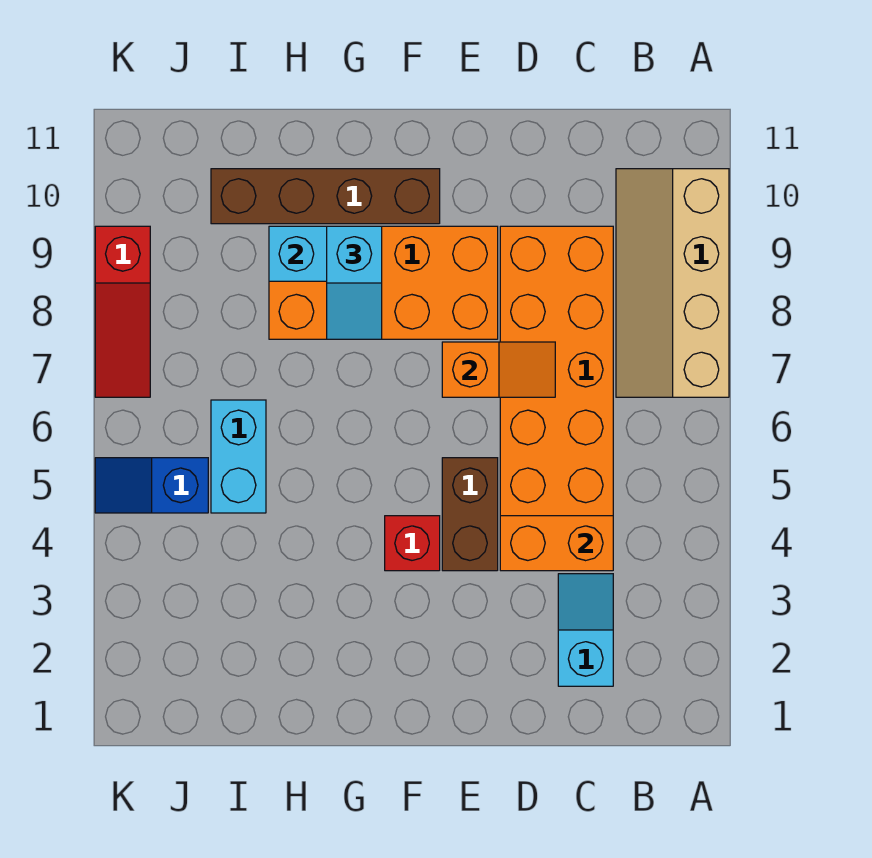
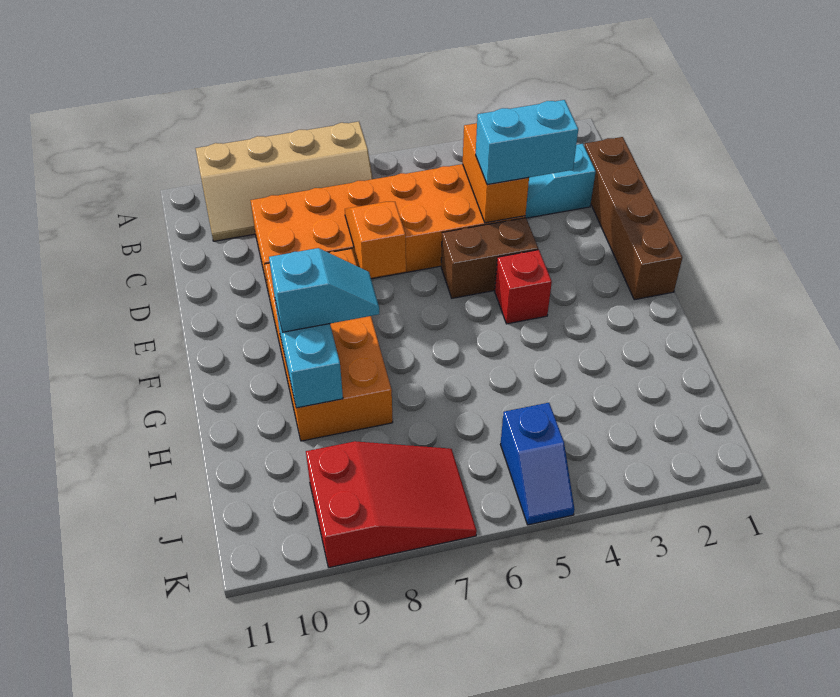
brown 1x4 brick [211,169,440,224] -> brown 1x4 brick moved to [584,137,682,300]
cyan 1x2 brick [211,400,266,513] -> cyan 1x2 brick moved to [476,100,578,185]
red 1x3 slope [95,226,150,397] -> red 2x3 slope [306,441,477,567]

